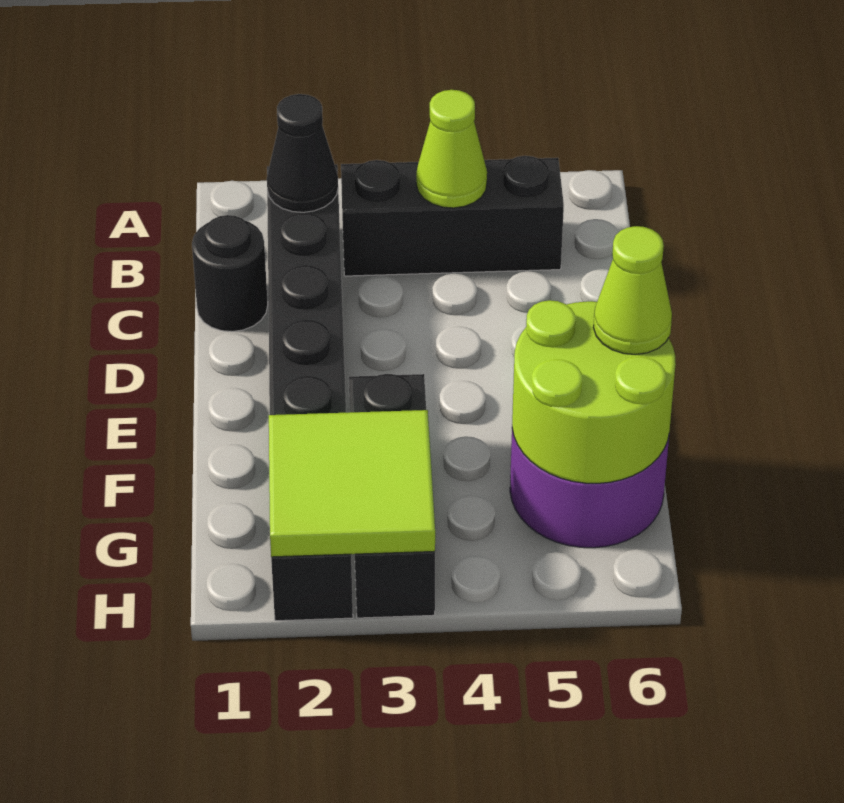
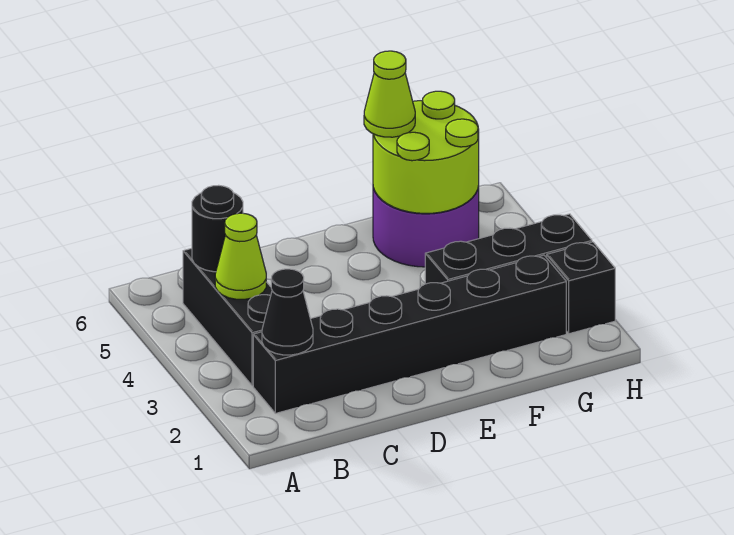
black 1x1 round brick [192,215,268,332] -> black 1x1 round brick moved to [192,185,243,272]
lime 2x2 tile [269,410,435,557] -> none

